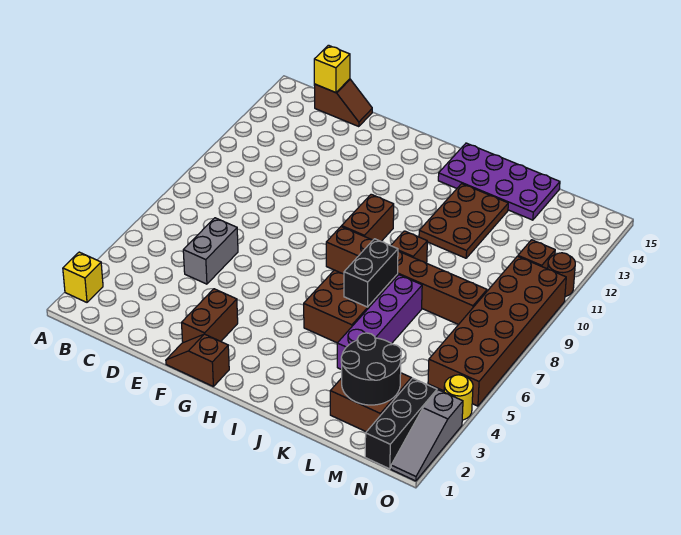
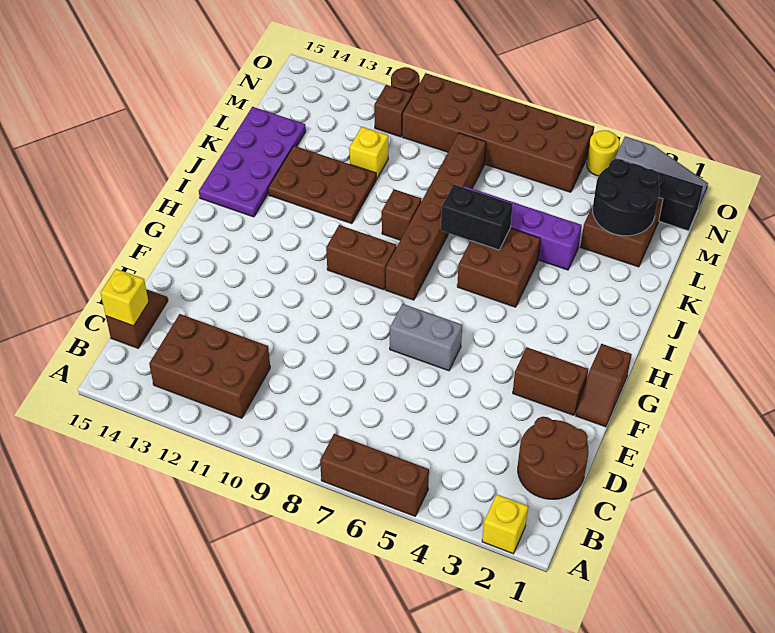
none -> brown 1x3 brick [320,434,429,516]
none -> brown 2x3 brick [149,314,270,418]
none -> brown 2x2 round brick [518,417,589,499]
grey 1x2 brick [183,218,238,284] -> grey 1x2 brick moved to [390,304,462,371]
none -> yellow 1x1 brick [350,127,388,179]

